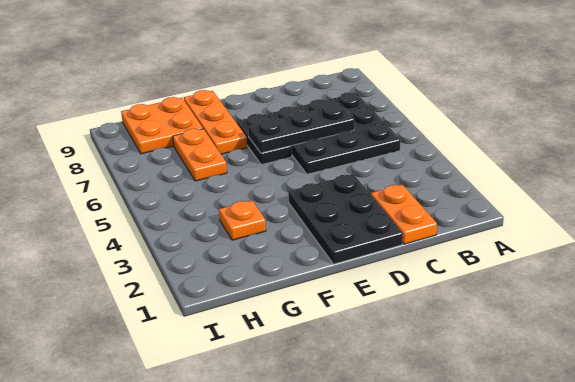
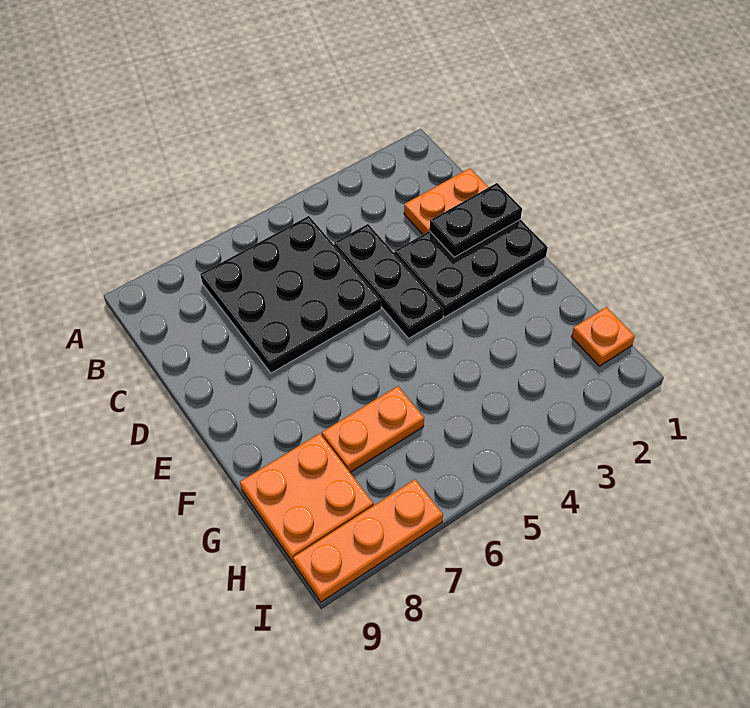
black 1x3 plate [248,103,355,153] -> black 1x3 plate moved to [334,224,444,338]
black 1x2 plate [237,114,292,165] -> black 1x2 plate moved to [430,183,522,257]
orange 1x3 plate [184,90,247,154] -> orange 1x3 plate moved to [293,480,443,602]
orange 1x1 plate [219,200,266,240] -> orange 1x1 plate moved to [571,307,635,366]

